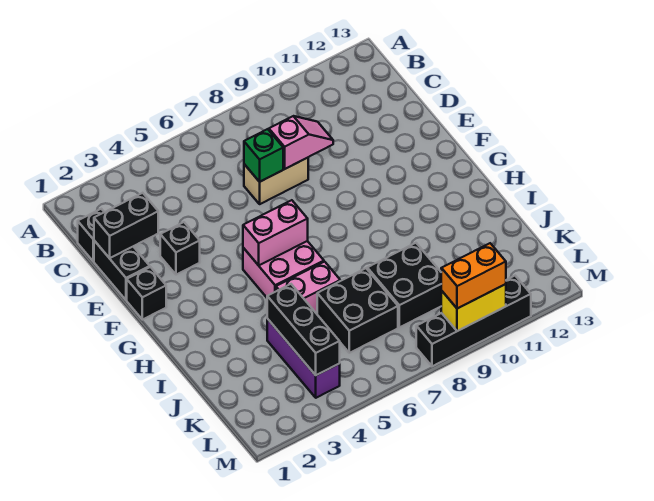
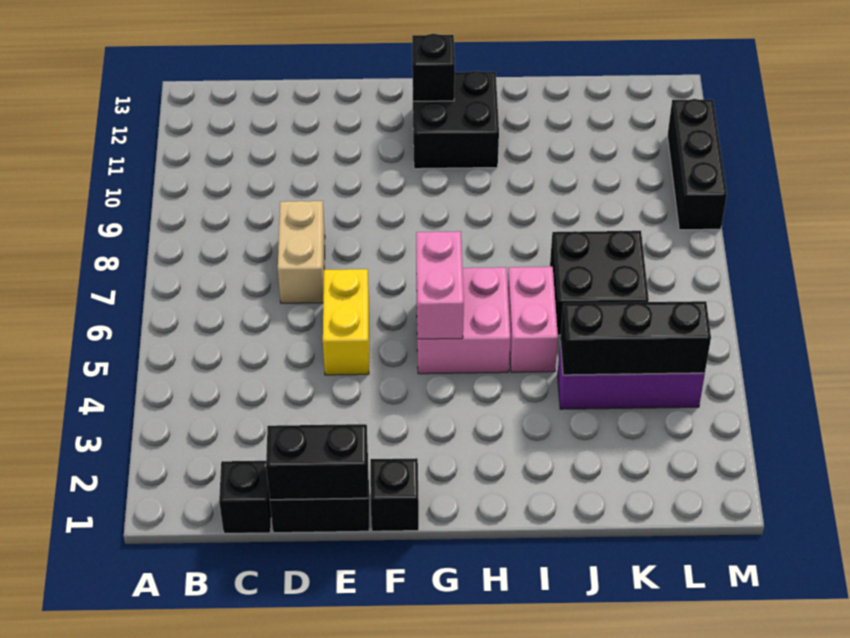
black 1x2 brick [94,193,158,258] -> black 1x2 brick turned to [266,424,368,500]
green 1x1 brick [244,129,283,182] -> none
pink 1x2 slope [269,116,333,169] -> none
black 1x1 brick [160,222,200,275] -> black 1x1 brick moved to [412,34,455,101]
black 2x2 brick [367,243,441,327] -> black 2x2 brick moved to [413,71,499,169]
black 1x4 brick [416,276,531,366] -> black 1x3 brick [667,99,727,230]
yellow 1x2 brick [441,284,506,331] -> yellow 1x2 brick moved to [323,269,369,375]
orange 1x2 brick [441,243,506,309] -> none

